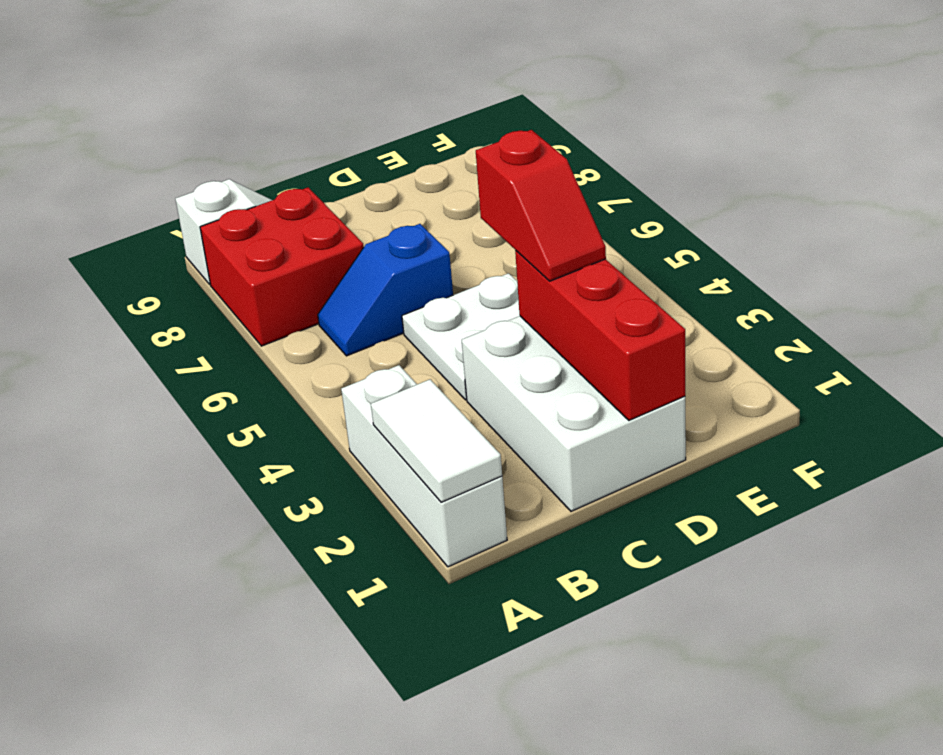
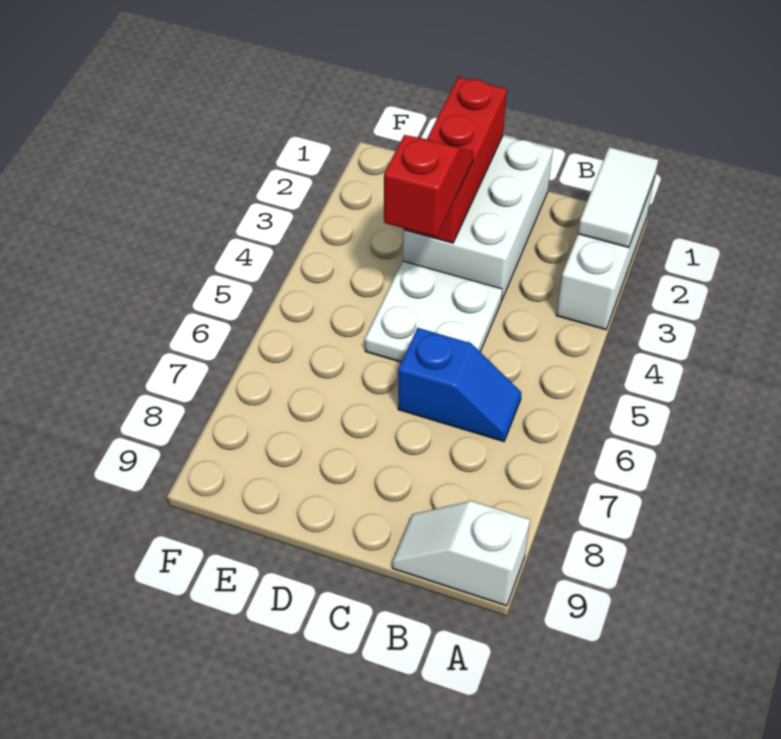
red 2x2 brick [200,187,364,346] -> none

